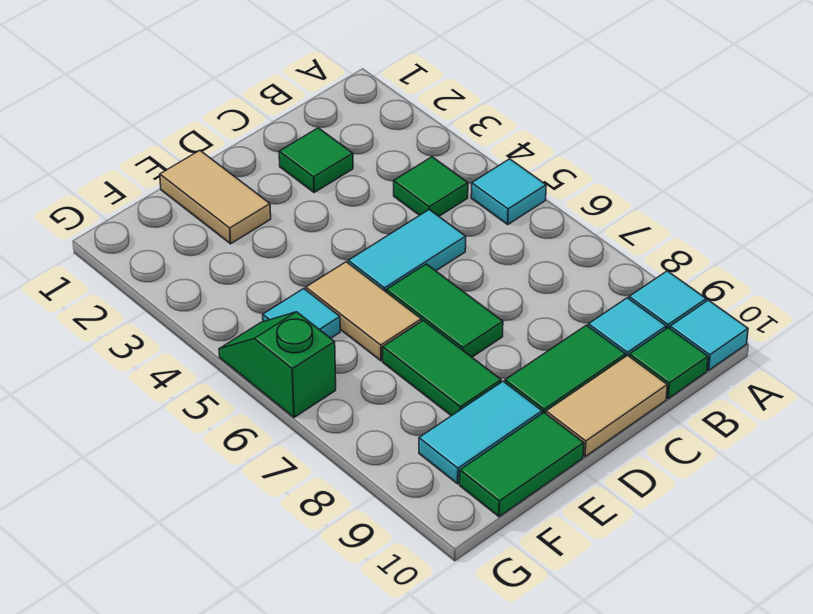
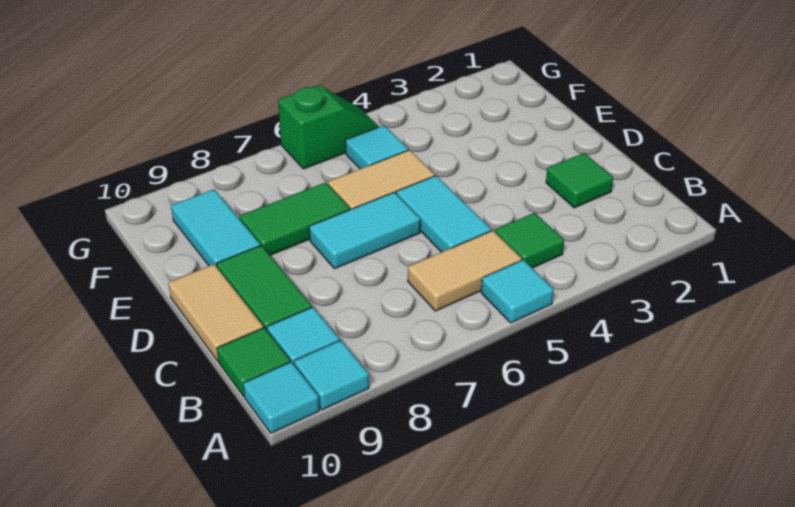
green 1x2 tile [386,264,503,357] -> cyan 1x2 tile [309,192,420,269]
tan 1x2 tile [160,150,271,244] -> tan 1x2 tile moved to [408,231,522,311]
green 1x2 tile [460,413,584,517] -> none

